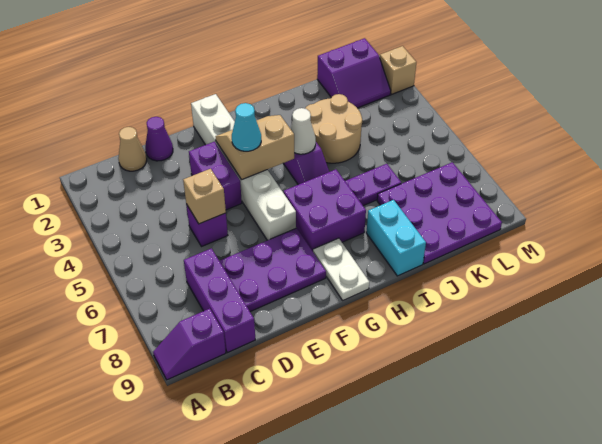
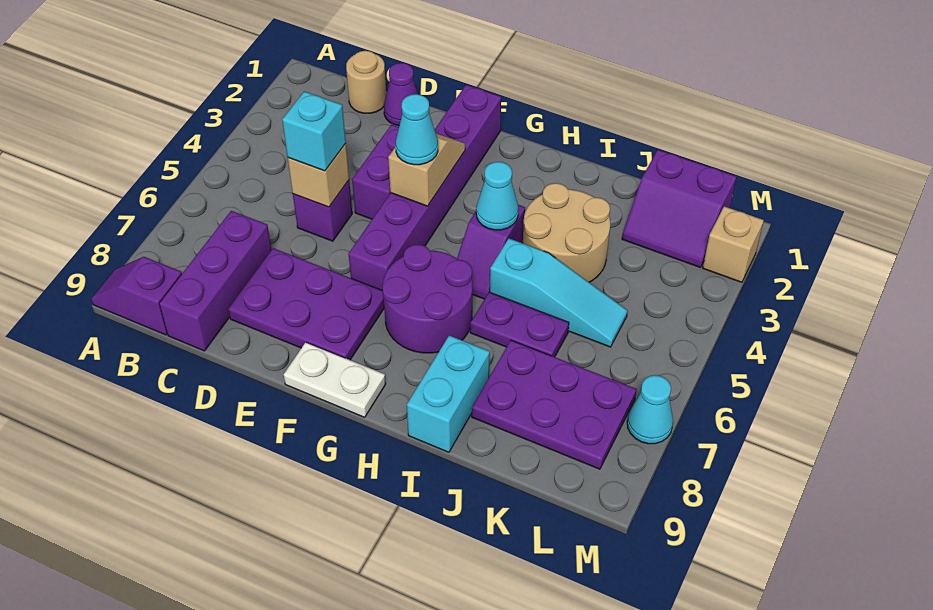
tan 1x1 cone [118,127,147,171] -> tan 1x1 round brick [346,51,386,113]
none -> cyan 1x1 brick [282,91,346,171]
white 1x6 brick [191,94,296,240] -> purple 1x6 brick [349,85,501,290]
tan 2x2 slope [215,115,294,180] -> tan 1x2 slope [388,134,465,206]
purple 2x2 brick [284,169,366,251] -> purple 2x2 round brick [382,245,472,353]
white 1x2 plate [313,238,369,300] -> white 1x2 plate turned to [284,342,386,417]
white 1x1 cone [290,108,316,154] -> cyan 1x1 cone [476,162,518,230]
none -> cyan 1x3 slope [490,238,628,347]
purple 3x3 plate [377,162,502,264] -> purple 2x3 plate [472,340,637,469]
none -> cyan 1x1 cone [627,375,673,444]

